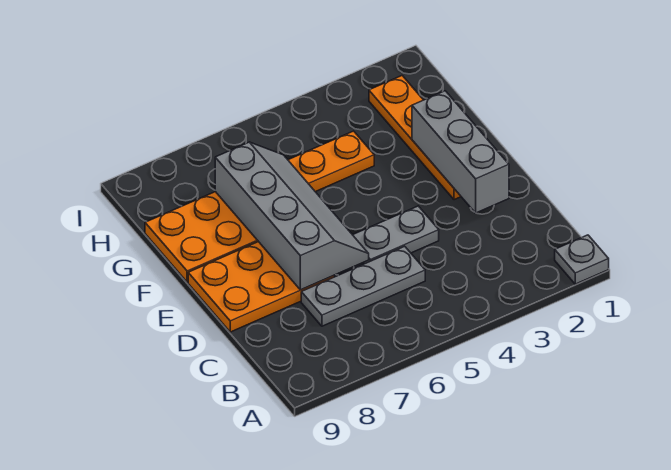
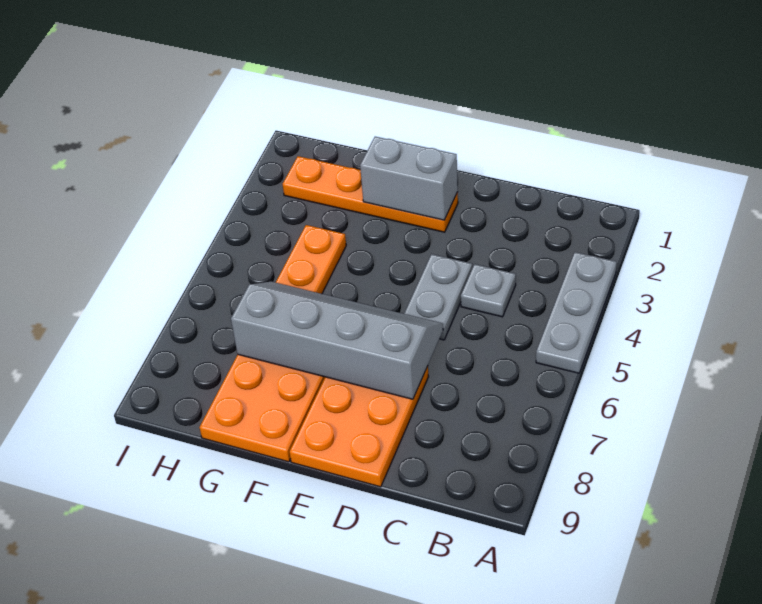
grey 1x1 plate [555,235,609,284] -> grey 1x1 plate moved to [461,264,516,317]
grey 1x3 plate [301,246,425,326] -> grey 1x3 plate moved to [536,252,617,373]
grey 1x3 brick [412,91,509,213] -> grey 1x2 brick [360,137,458,220]

